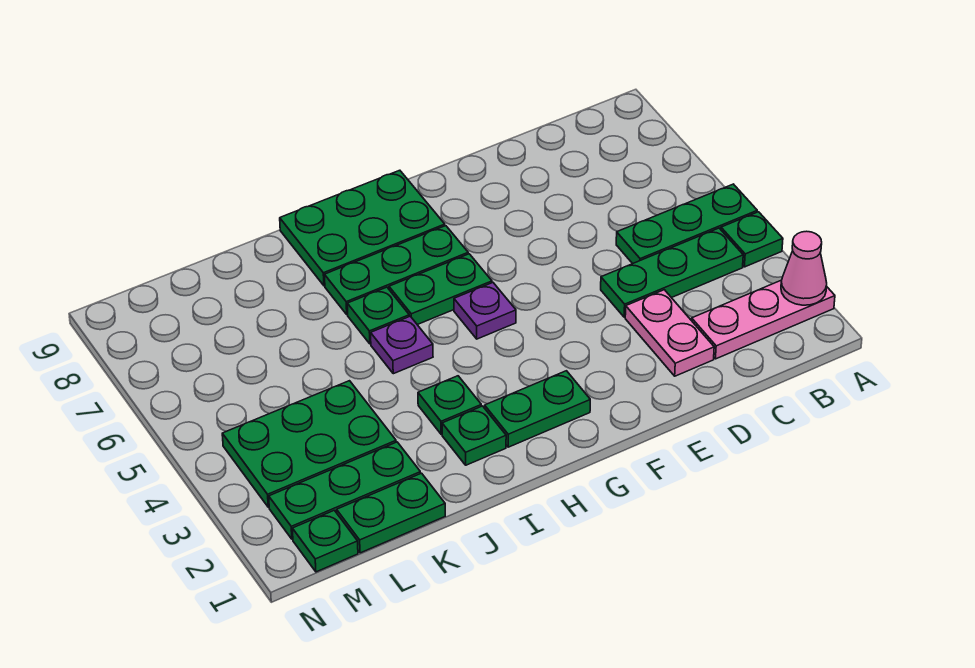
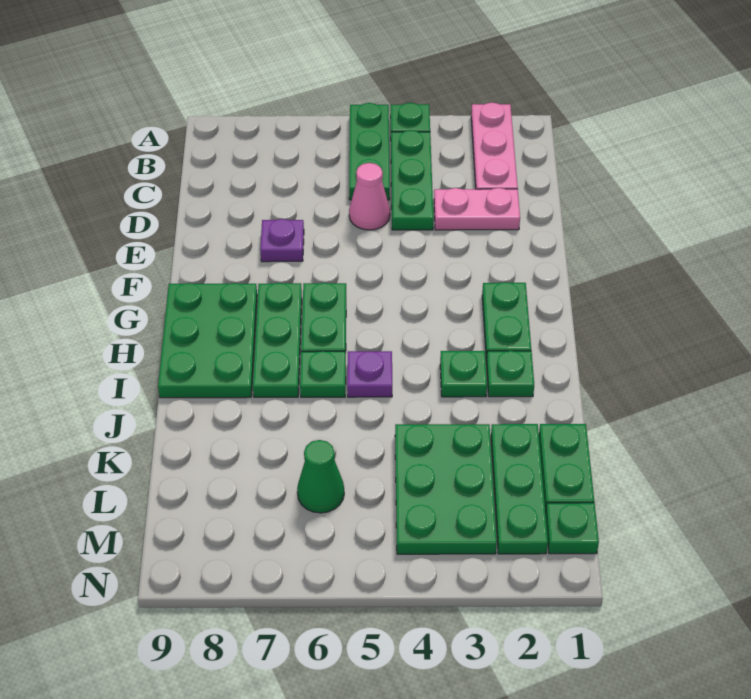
pink 1x1 cone [781,231,827,305] -> pink 1x1 cone moved to [349,163,390,230]
purple 1x1 plate [454,283,516,339] -> purple 1x1 plate moved to [260,219,304,262]
none -> green 1x1 cone [297,440,344,513]

